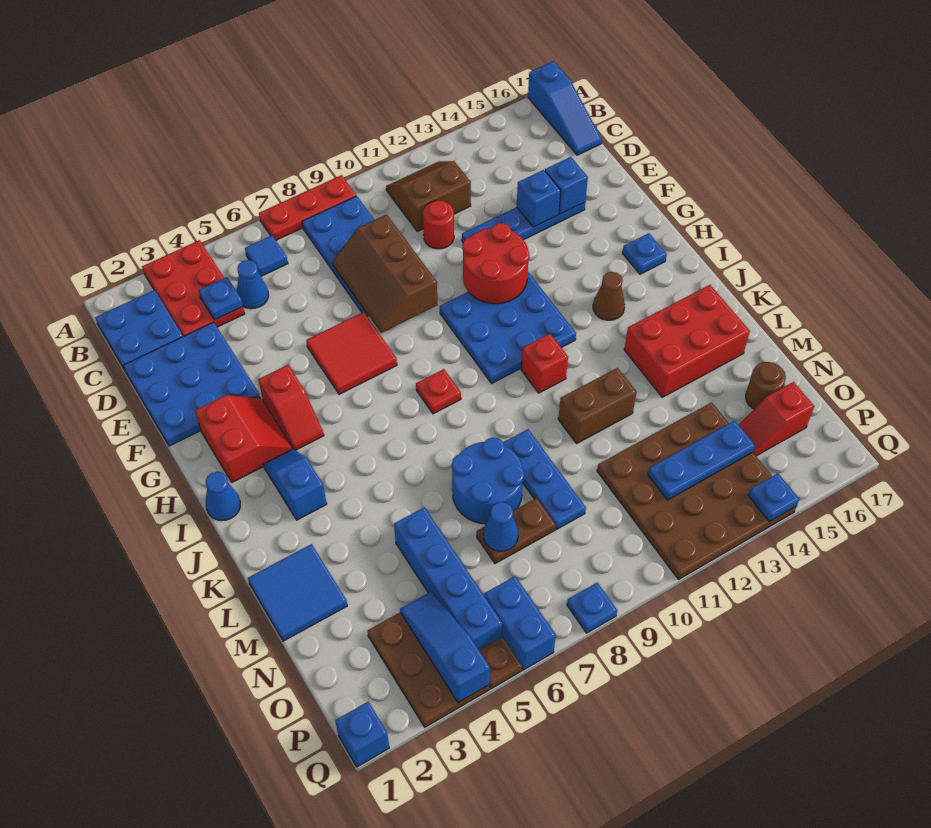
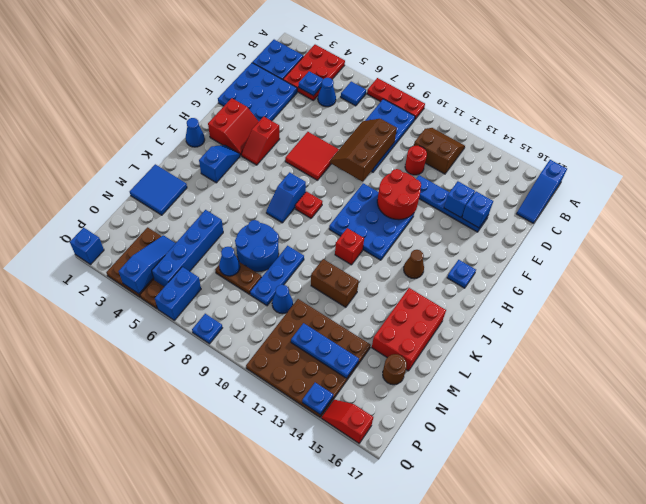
none -> blue 1x2 slope [266,172,306,223]
red 2x3 brick [624,285,750,397] -> red 2x3 brick turned to [372,288,446,371]
none -> blue 1x1 cone [272,285,293,314]
red 1x2 slope [738,382,814,456] -> red 1x2 slope moved to [321,400,373,443]

